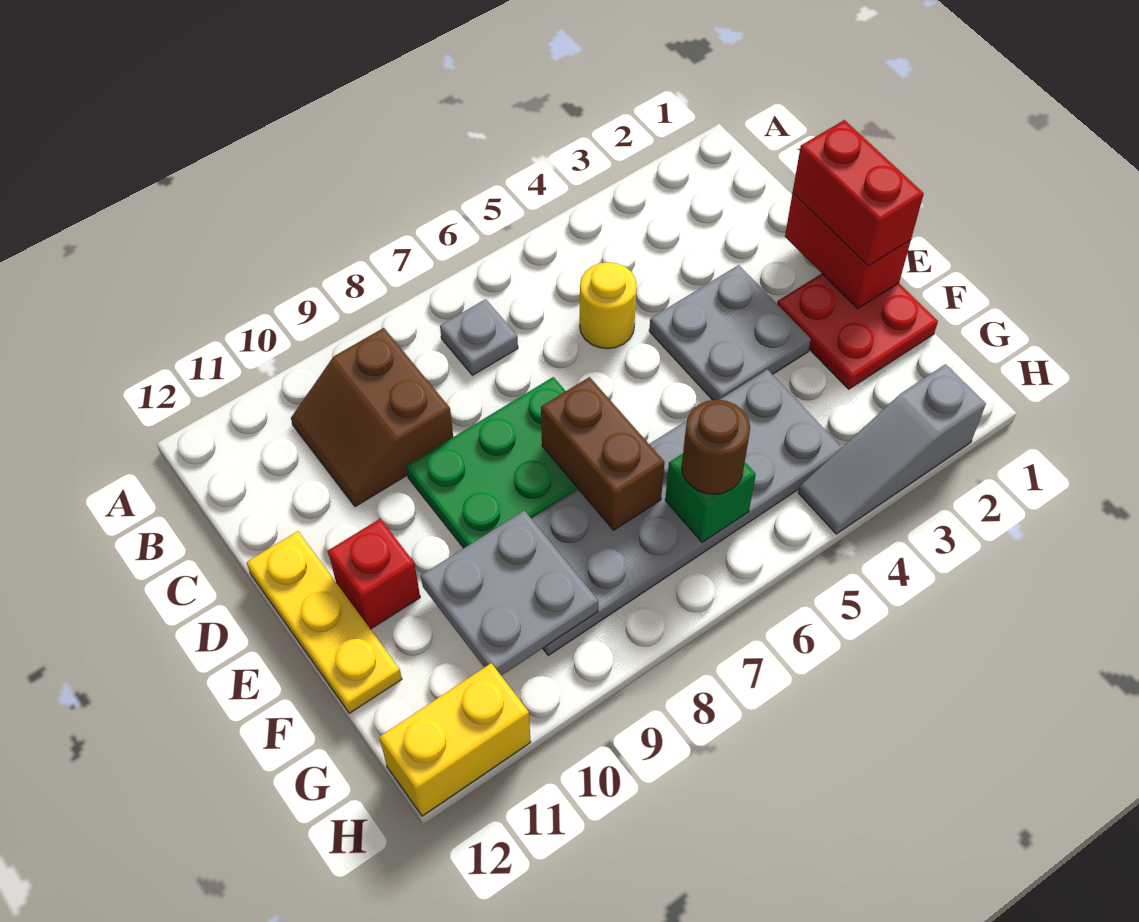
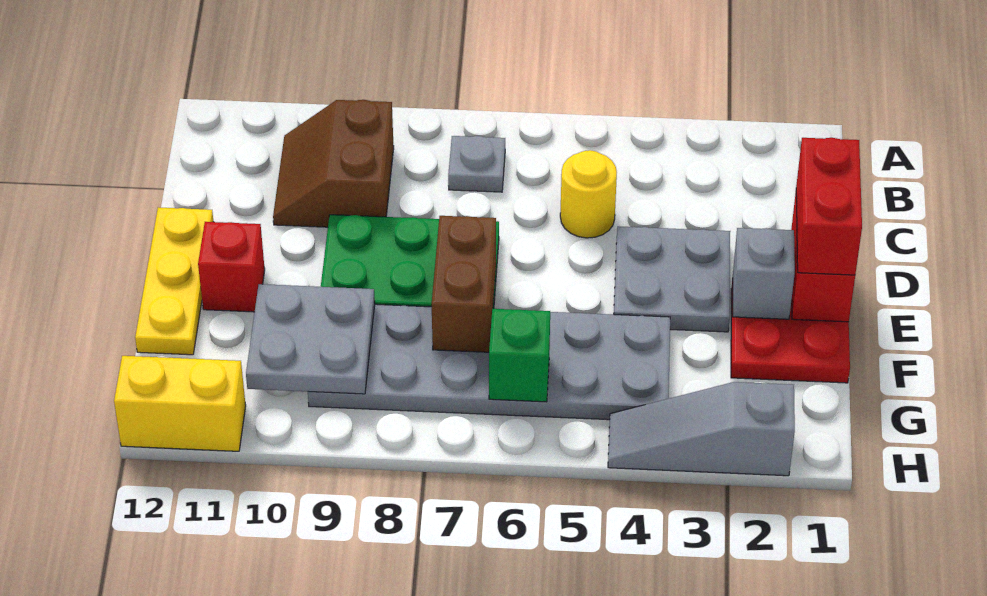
none -> grey 1x1 brick [733,228,795,319]
brown 1x1 round brick [682,400,750,494] -> none

